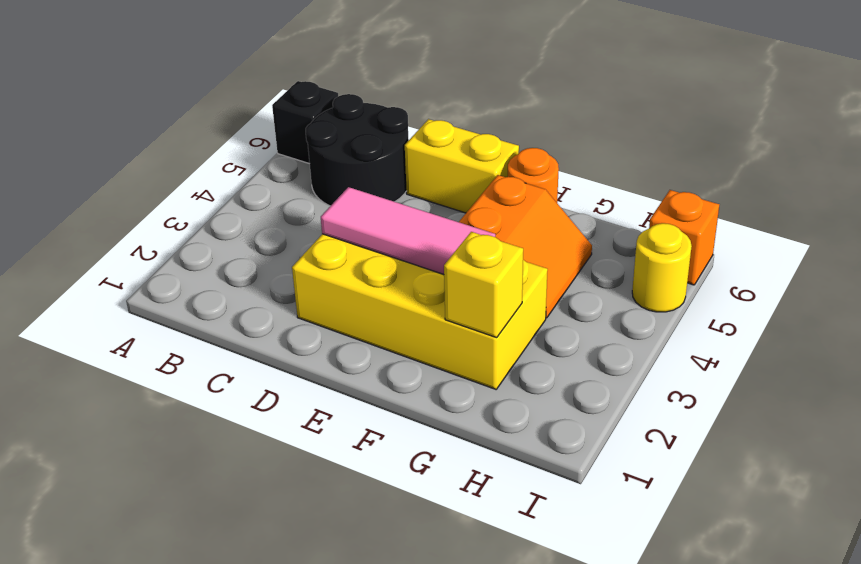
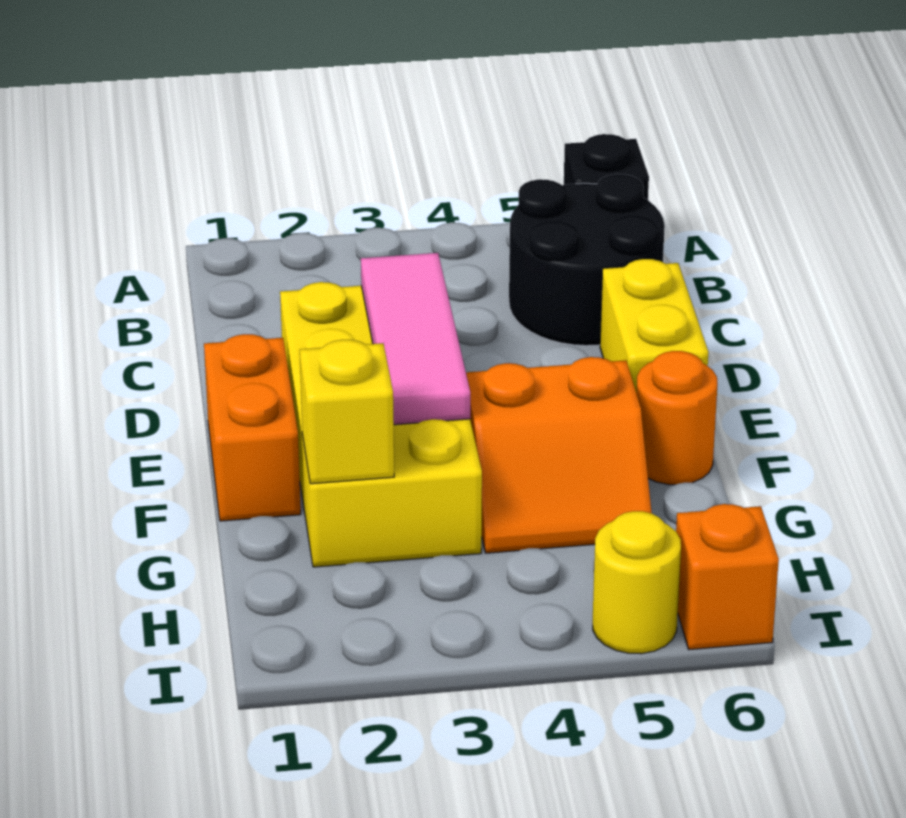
none -> orange 1x2 brick [204,334,301,521]

